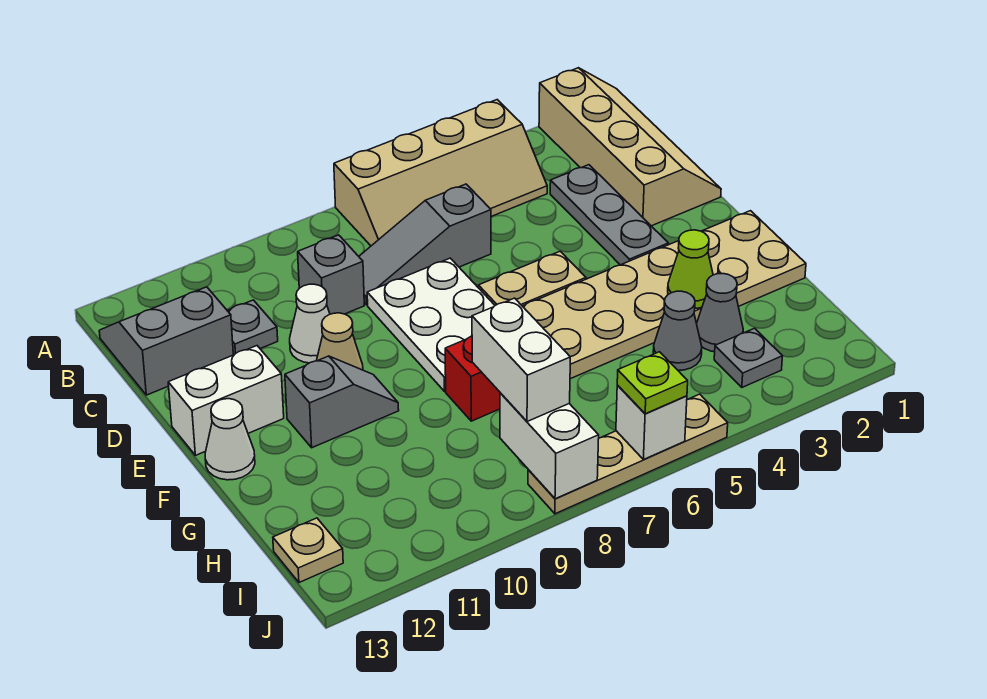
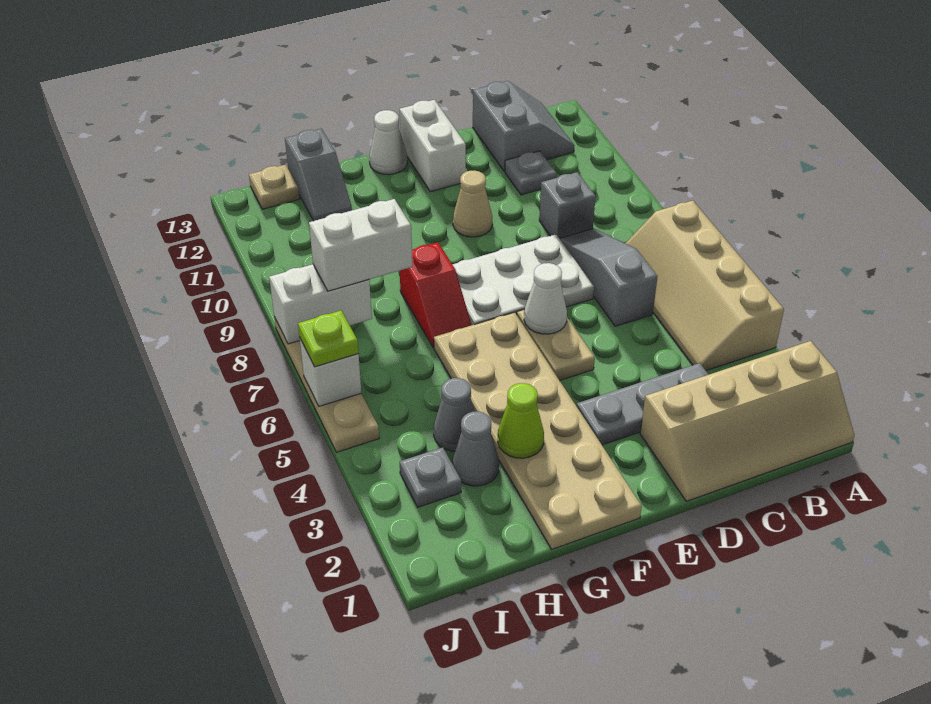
white 1x1 cone [290,284,330,363] -> white 1x1 cone moved to [524,263,567,334]
grey 1x2 slope [285,356,399,448] -> grey 1x2 slope moved to [285,129,352,221]

